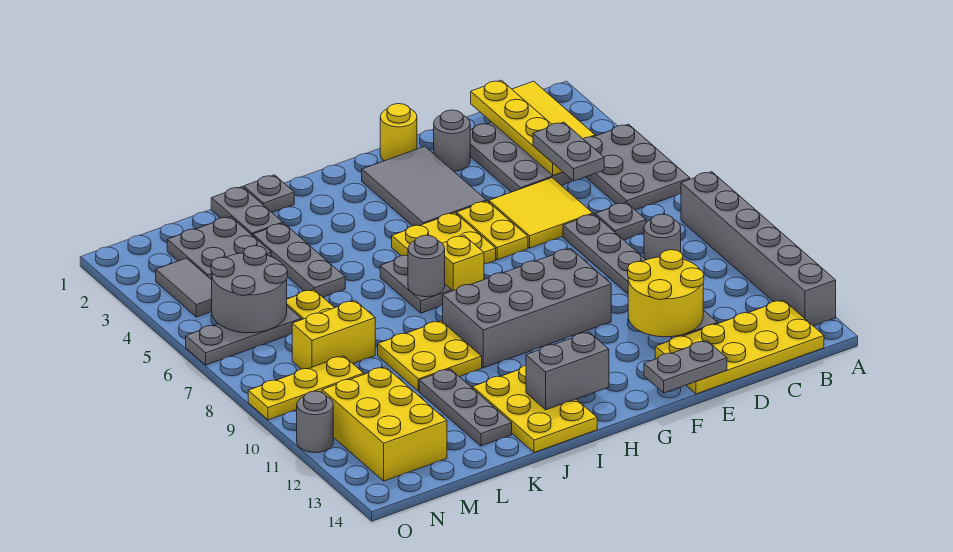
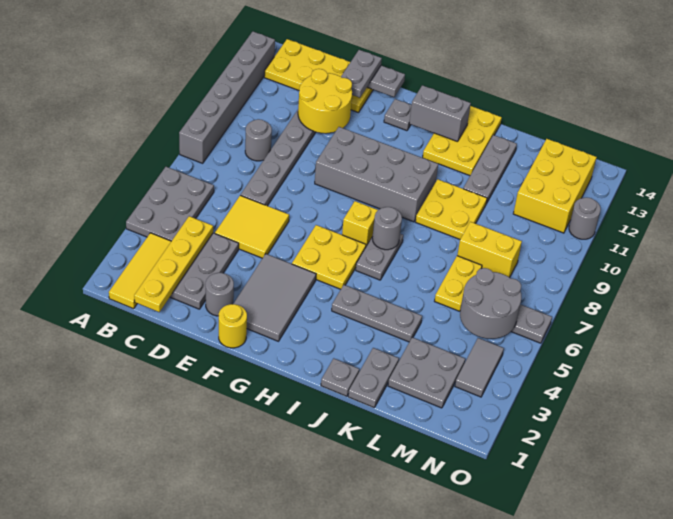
grey 1x2 plate [533,122,604,181] -> grey 1x2 plate moved to [341,50,382,98]
grey 1x1 plate [595,202,646,240] -> grey 1x1 plate moved to [384,99,412,131]
yellow 1x2 plate [457,201,528,260] -> none
grey 1x3 plate [253,223,345,297] -> grey 1x3 plate turned to [332,285,422,342]
yellow 1x3 plate [248,356,364,420] -> none

